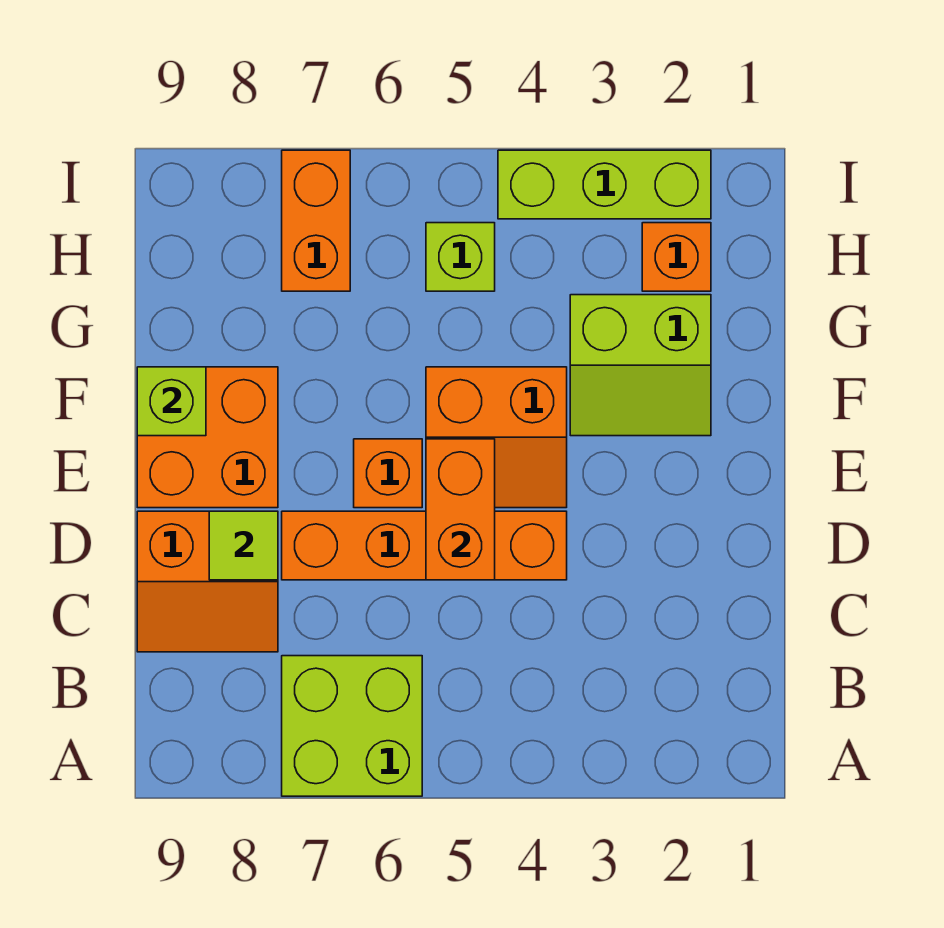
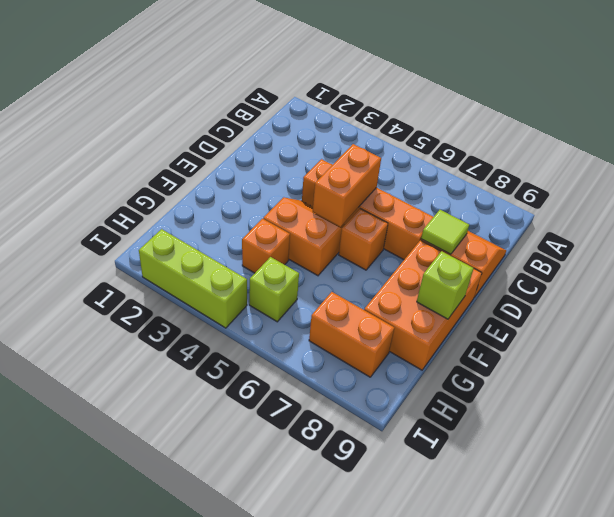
lime 2x2 brick [282,656,422,796] -> none
orange 2x2 brick [137,367,278,508] -> orange 2x3 brick [364,240,482,370]
lime 2x2 slope [570,295,711,436] -> none
orange 1x1 brick [642,223,711,291] -> orange 1x1 brick moved to [242,219,290,273]
orange 1x2 brick [282,150,350,291] -> orange 1x2 brick turned to [309,292,394,377]

